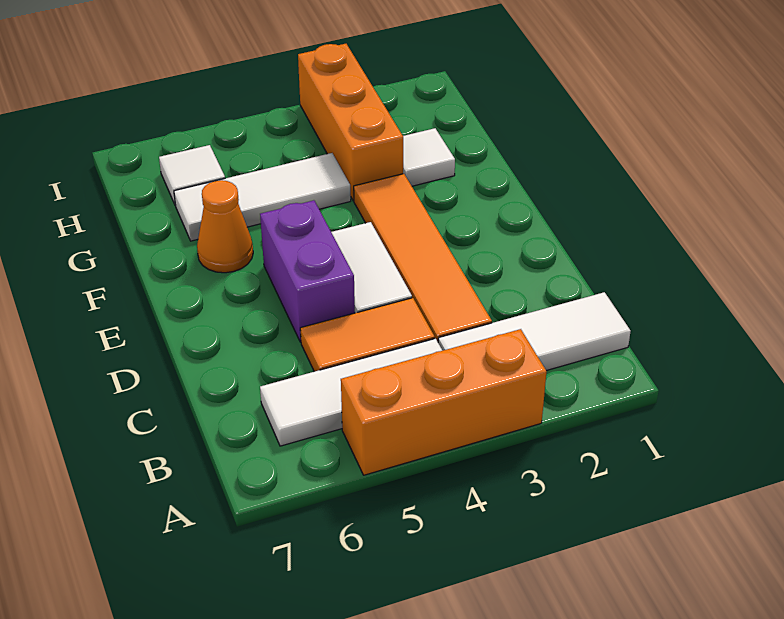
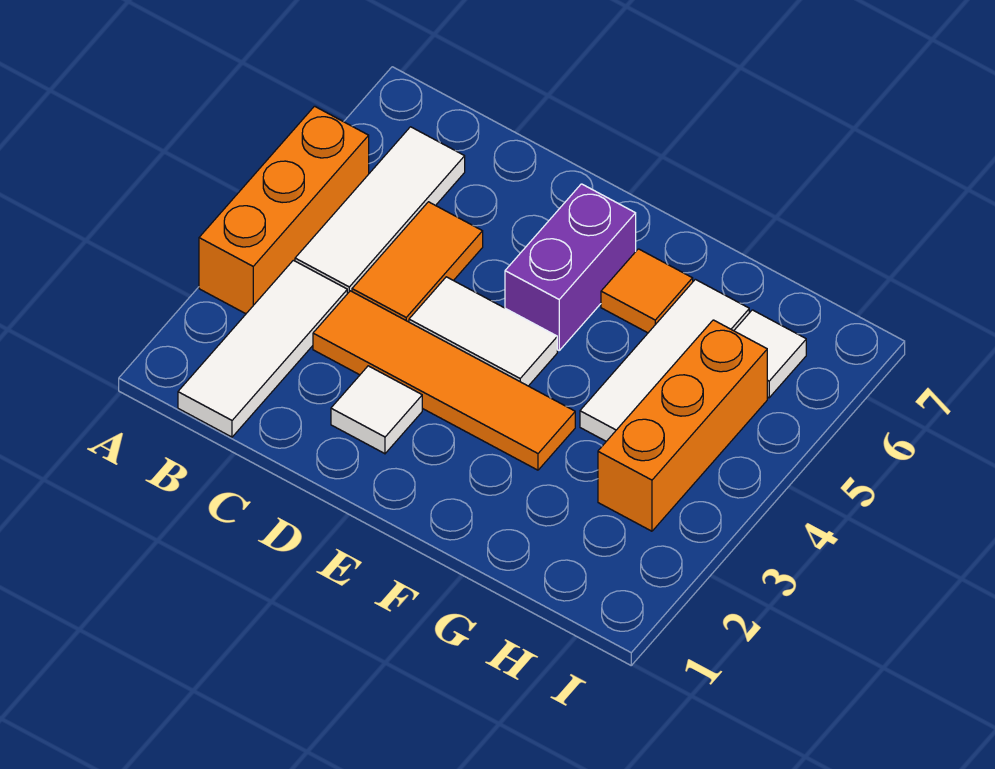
purple 1x2 brick [260,200,355,342] -> purple 1x2 brick turned to [505,184,636,350]
orange 1x1 cone [197,180,253,273] -> orange 1x1 tile [601,249,693,333]
white 1x1 tile [403,128,455,186] -> white 1x1 tile moved to [331,366,422,454]
orange 1x3 brick [298,44,403,201] -> orange 1x3 brick turned to [598,320,767,531]

